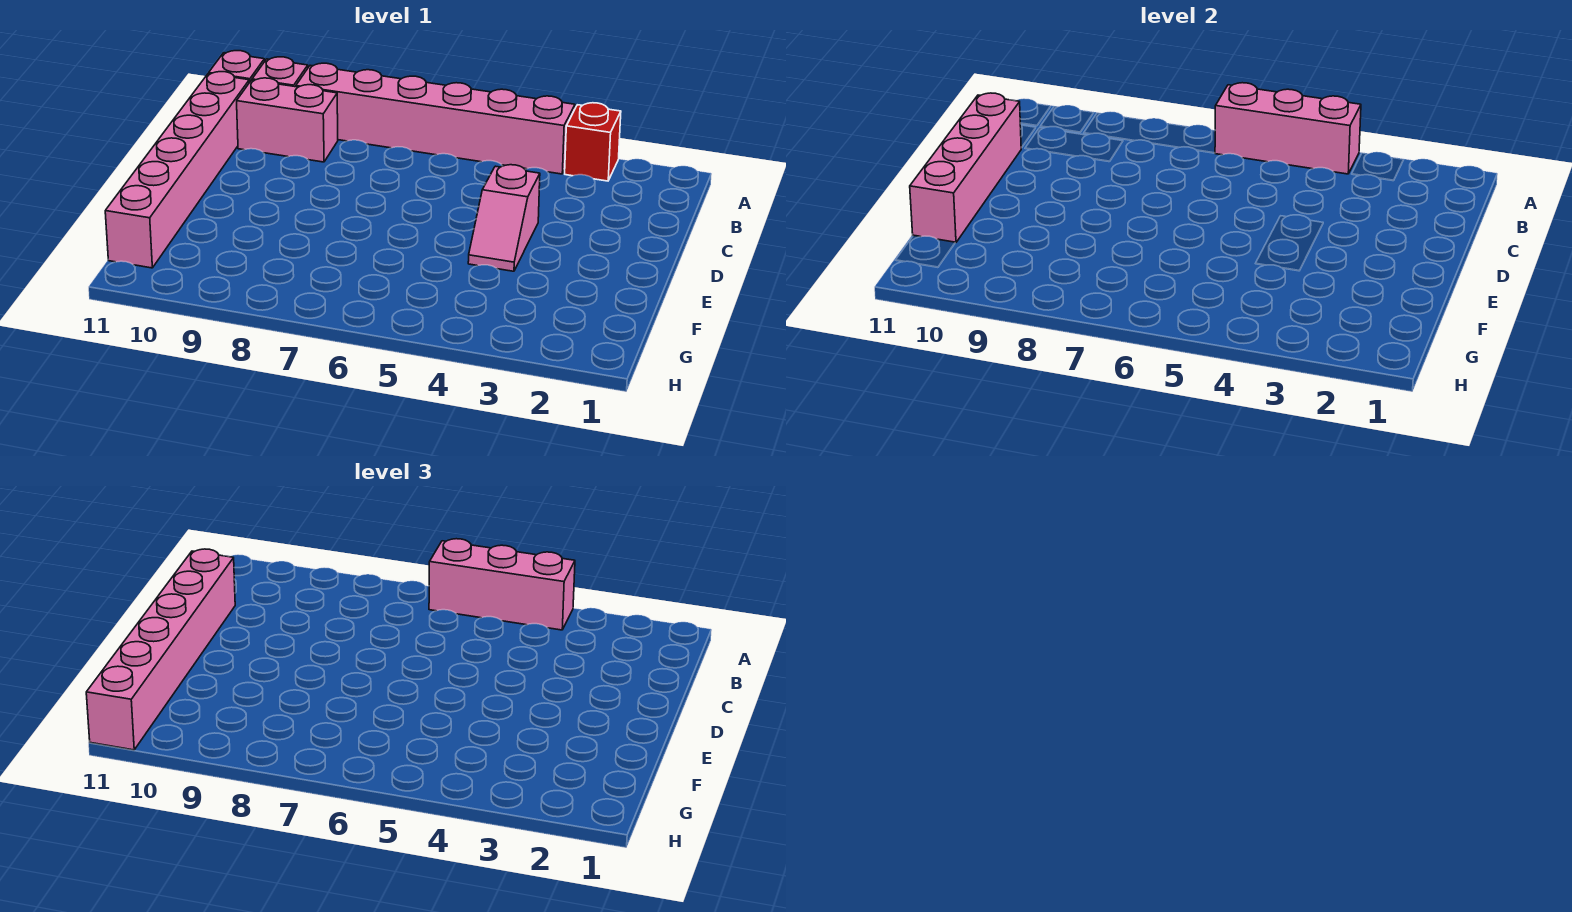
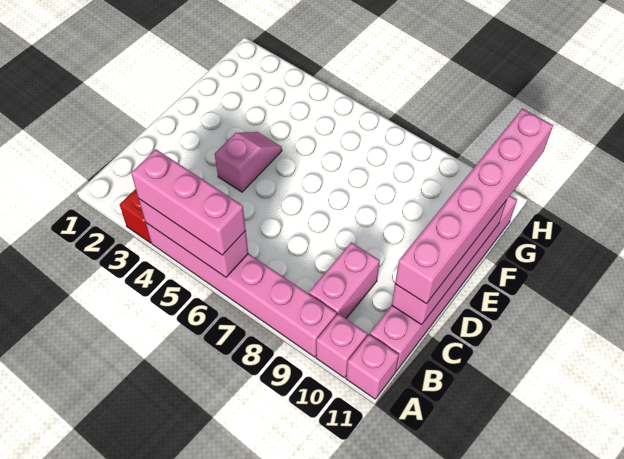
pink 1x2 brick [237,78,338,162] -> pink 1x2 brick turned to [309,242,380,319]

